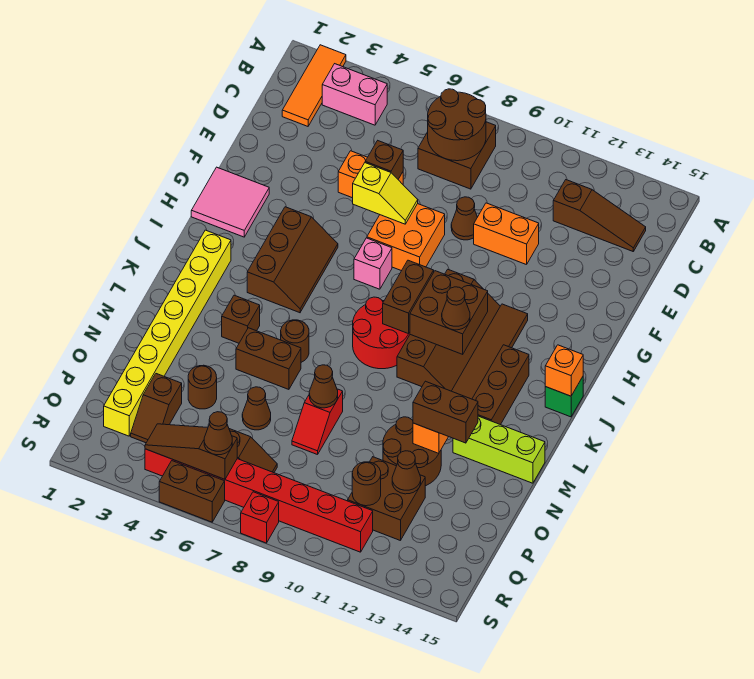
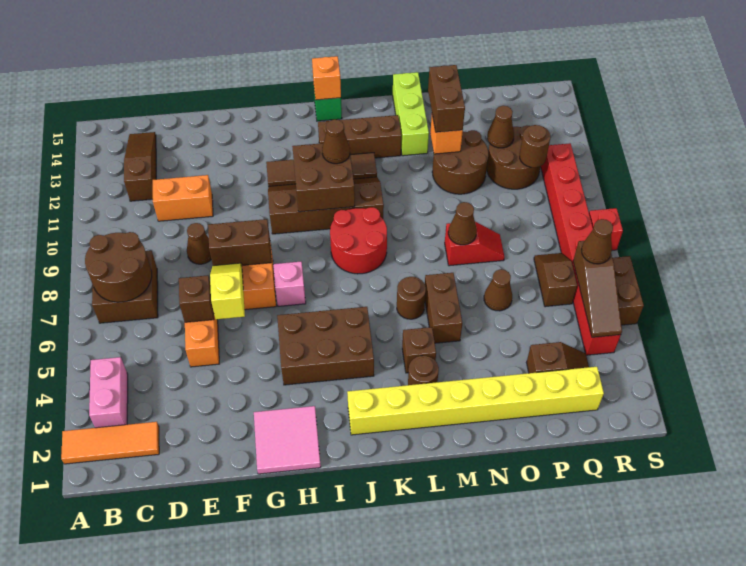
orange 1x2 brick [474,203,539,265] -> orange 1x2 brick turned to [153,175,213,221]
brown 2x3 slope [247,207,338,313] -> brown 2x3 brick [277,307,374,385]
brown 1x2 brick [383,260,434,334] -> brown 1x2 brick moved to [208,219,272,266]
brown 1x1 round brick [188,365,217,409] -> brown 1x1 round brick moved to [408,356,439,385]
brown 2x2 brick [348,457,425,541] -> brown 2x2 round brick [487,126,541,189]

